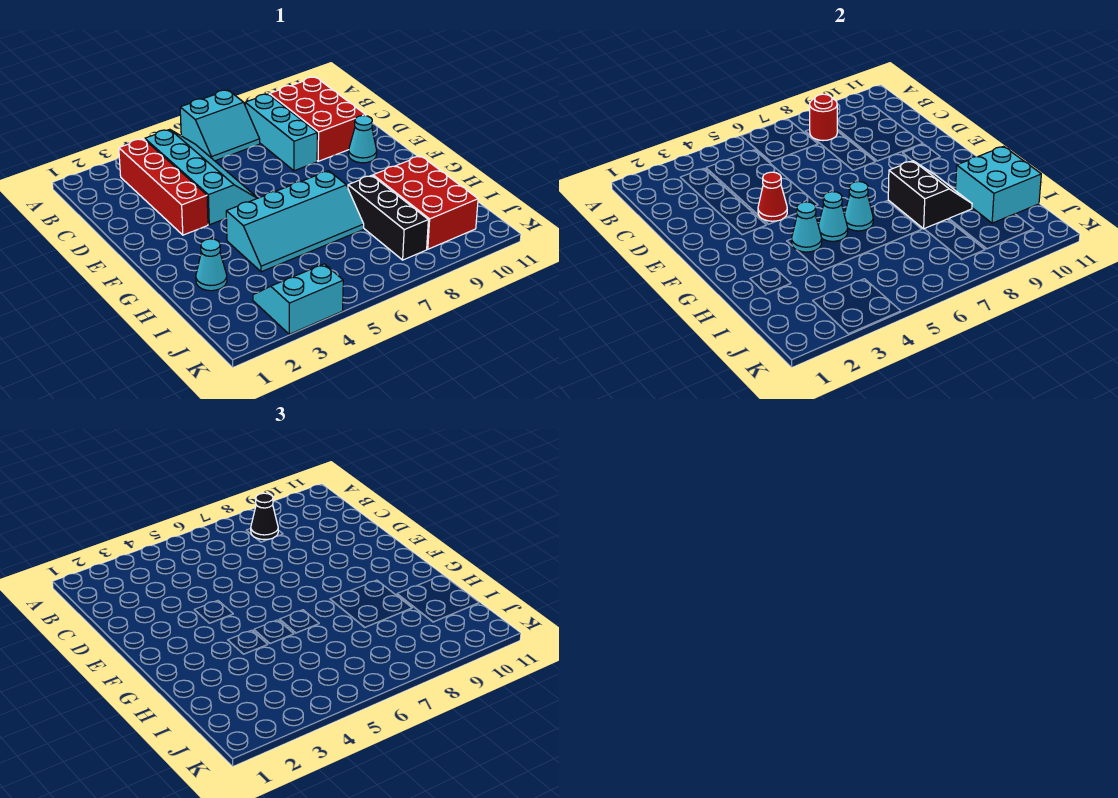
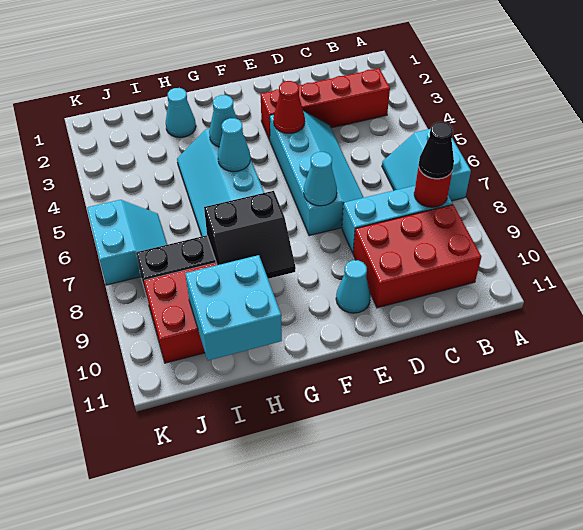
cyan 2x4 slope [145,129,257,225] -> cyan 2x4 slope turned to [270,111,364,236]
cyan 1x1 cone [844,182,873,231] -> cyan 1x1 cone moved to [304,152,337,206]
cyan 2x2 slope [253,264,343,334] -> cyan 2x2 slope moved to [87,200,167,285]

